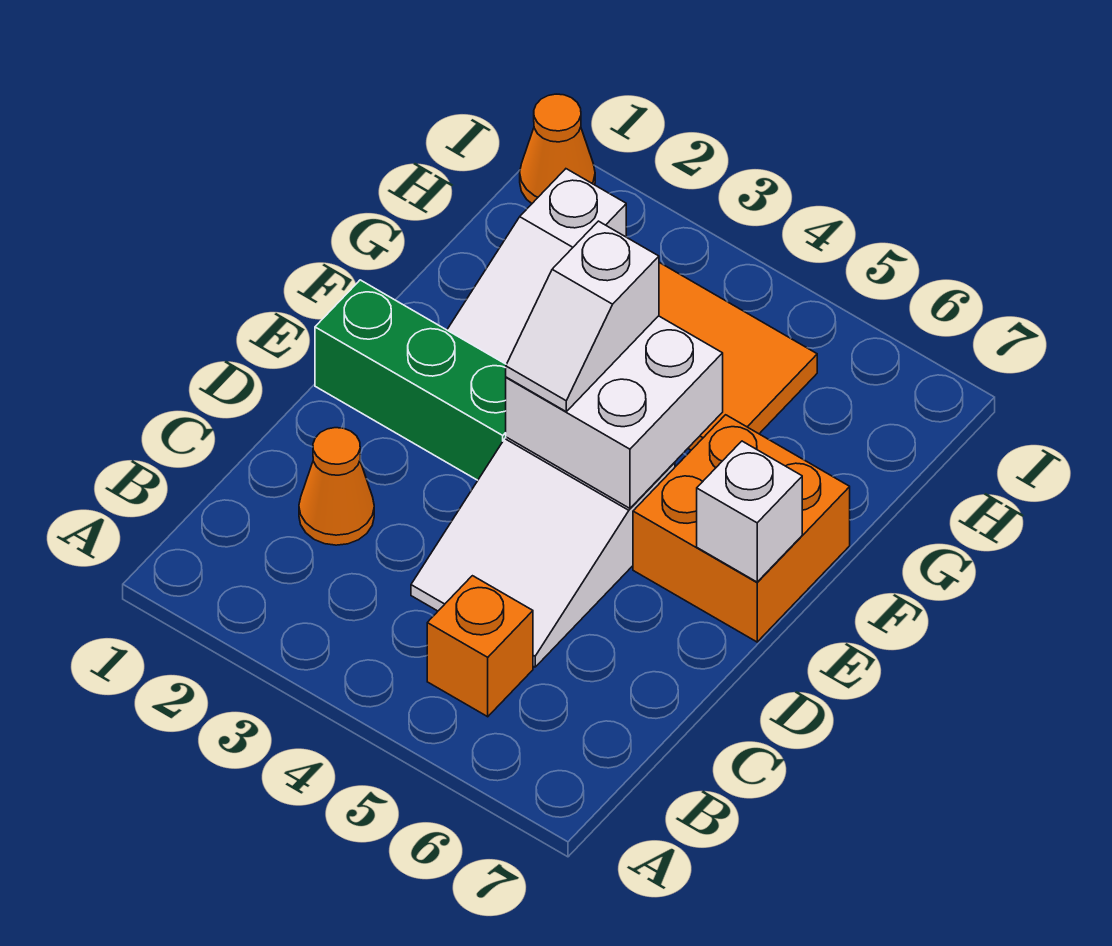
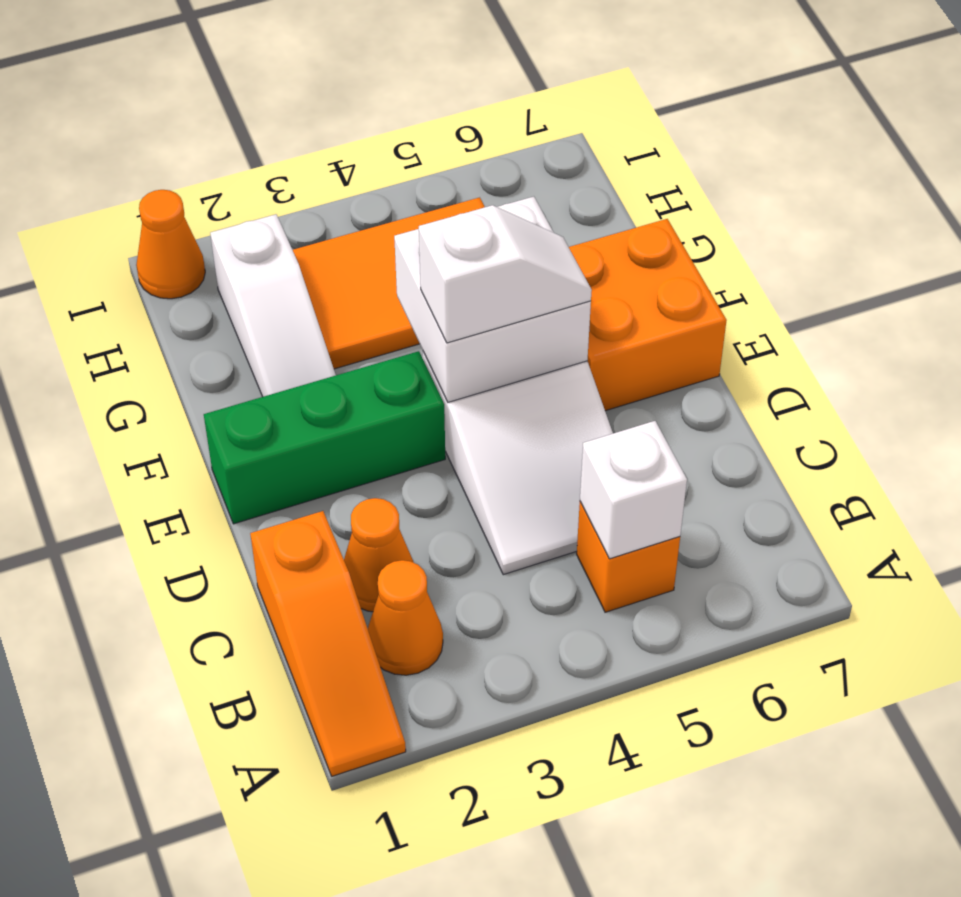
none -> orange 1x3 slope [250,511,406,776]
none -> orange 1x1 cone [368,560,443,675]
white 1x2 slope [506,221,659,411] -> white 1x2 slope turned to [419,205,592,343]
white 1x1 brick [697,441,802,582] -> white 1x1 brick moved to [580,421,687,559]

